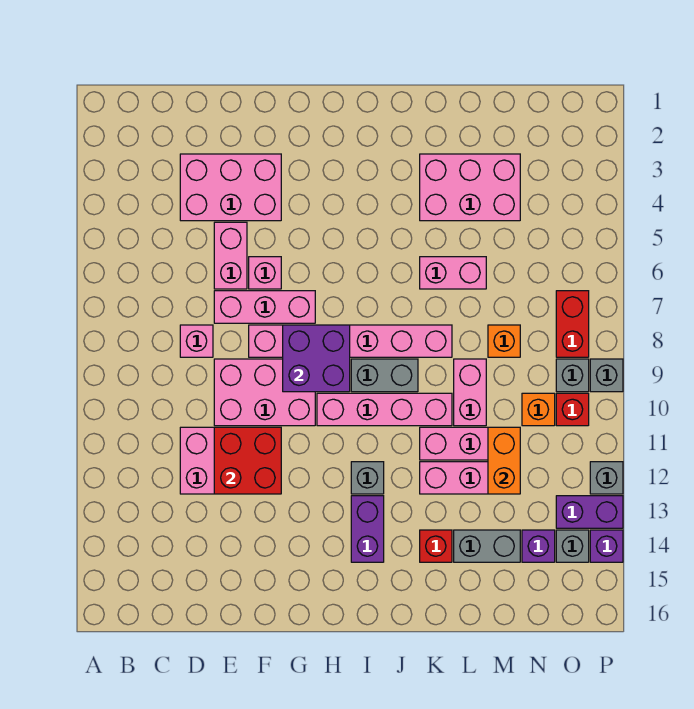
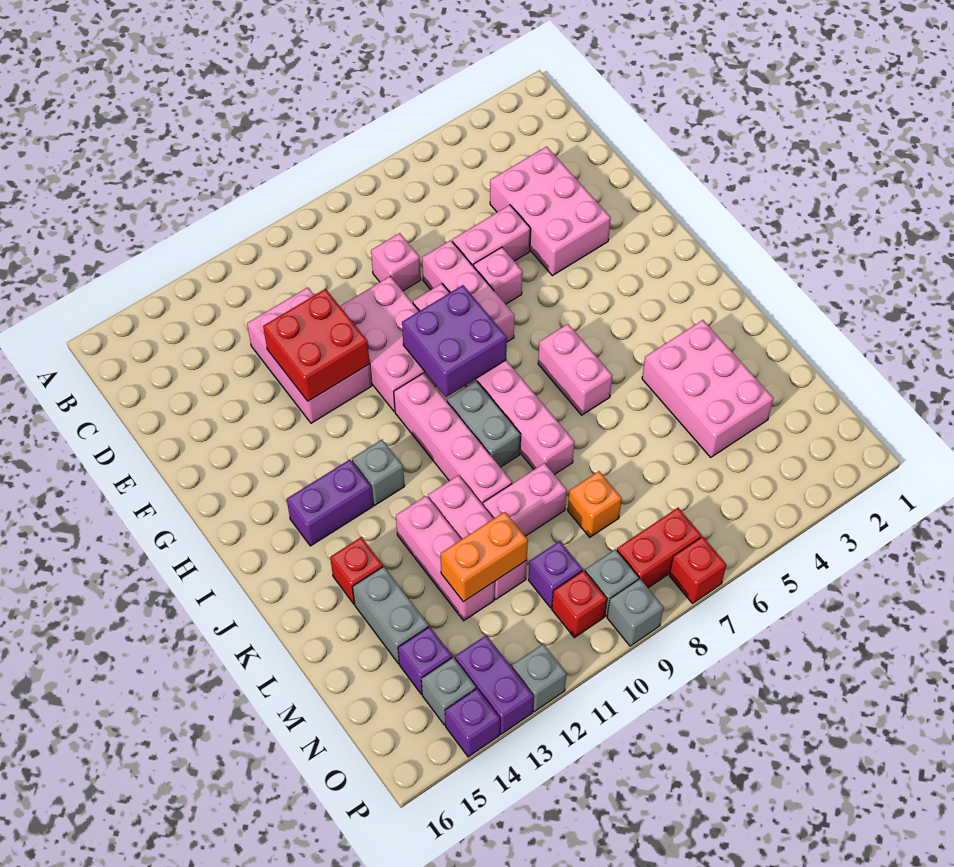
pink 1x2 brick [420,257,486,289] -> pink 1x2 brick moved to [538,324,612,415]
orange 1x1 brick [522,393,555,426] -> purple 1x1 brick [528,541,583,608]
none -> red 1x1 brick [669,537,726,603]

